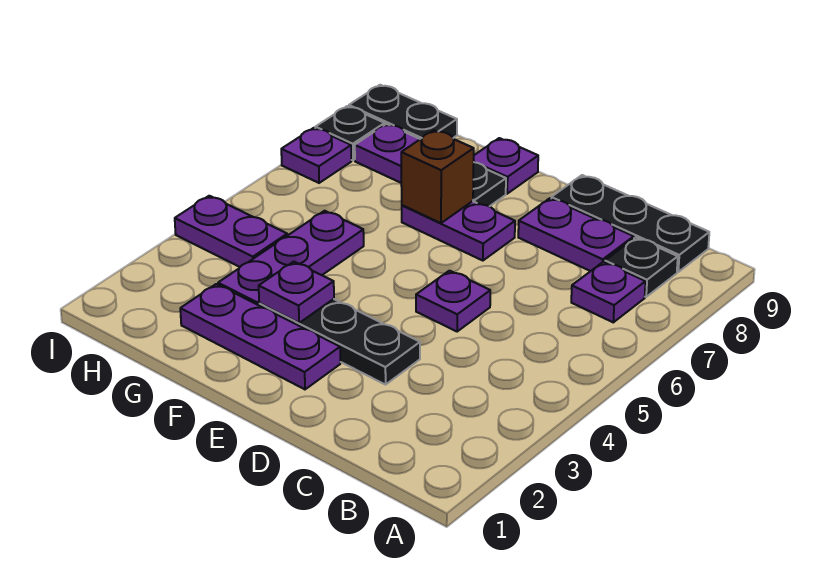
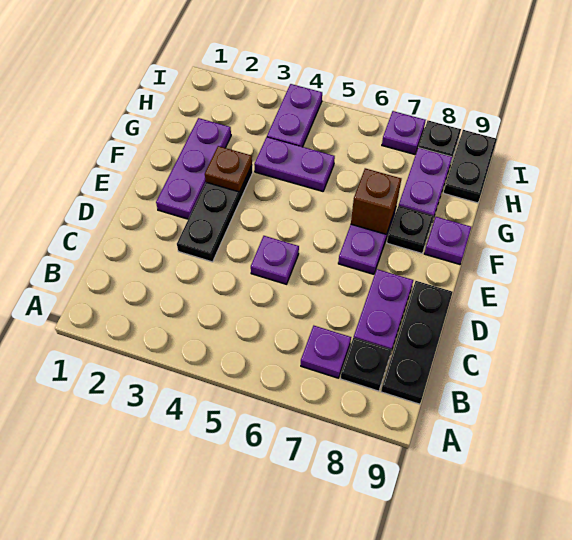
purple 1x1 plate [259,262,334,323] -> brown 1x1 plate [205,146,252,192]
purple 1x3 plate [218,211,364,305] -> purple 1x2 plate [254,137,335,191]

